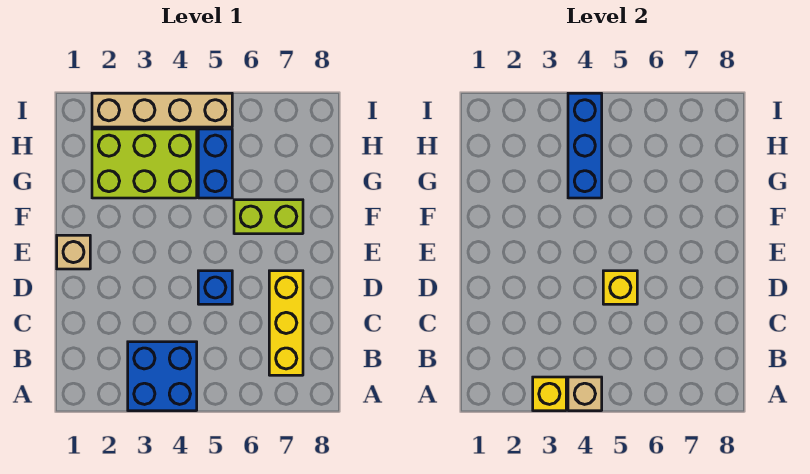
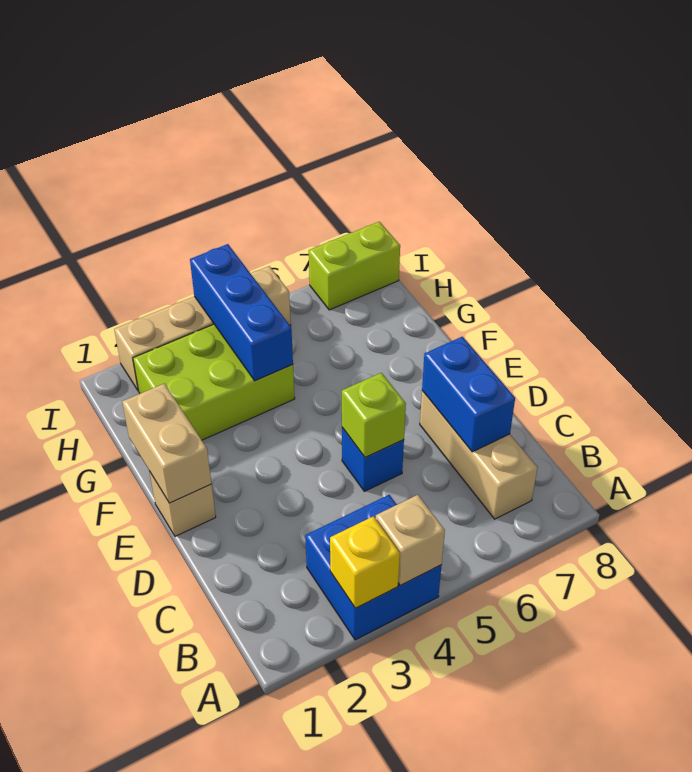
yellow 1x3 brick [269,271,303,375] -> tan 1x3 brick [420,391,538,519]
yellow 1x1 brick [603,271,637,304] -> lime 1x1 brick [342,373,406,458]
none -> tan 1x2 brick [122,383,212,503]
lime 1x2 brick [234,200,303,234] -> lime 1x2 brick moved to [309,222,400,310]
blue 1x2 brick [198,129,232,198] -> blue 1x2 brick moved to [422,337,515,452]

